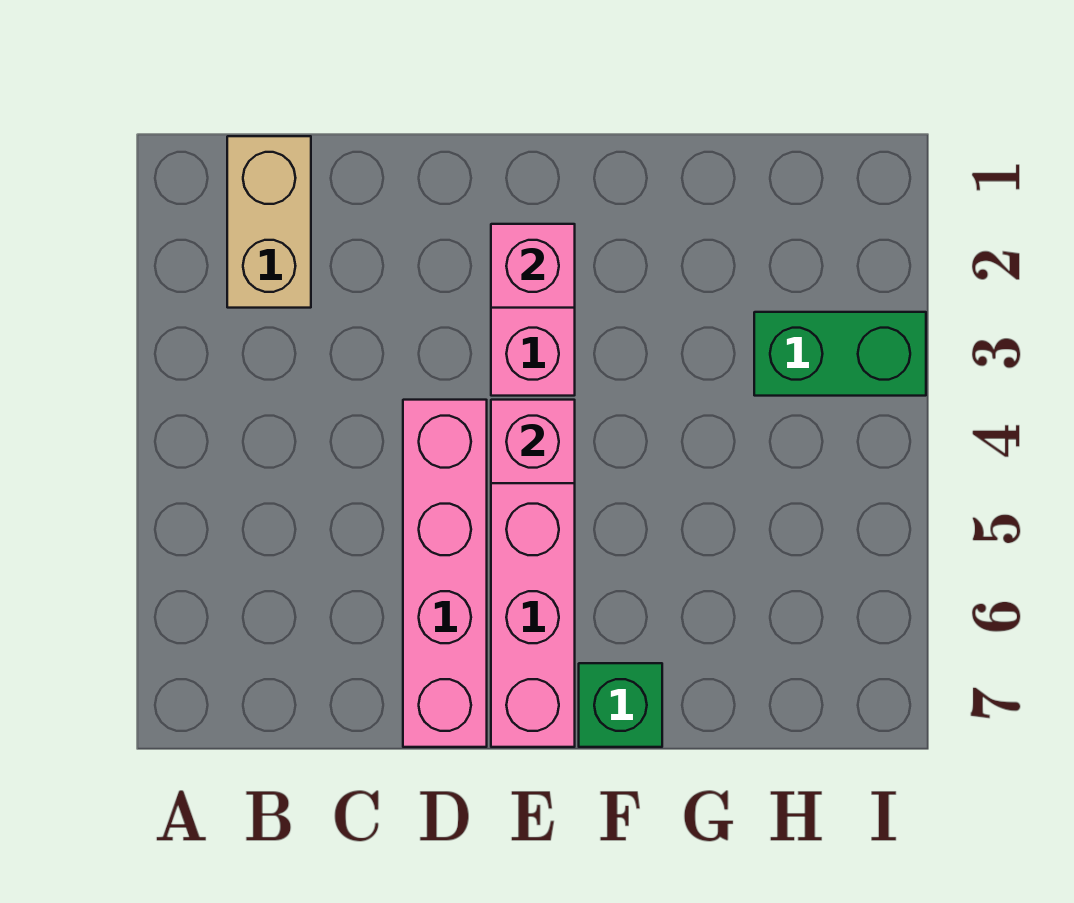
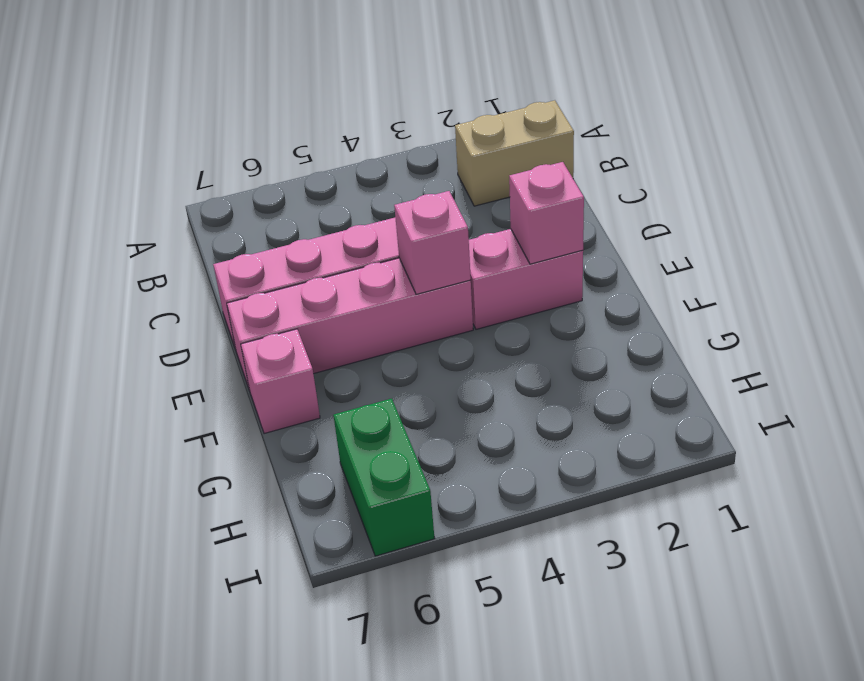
green 1x1 brick [579,663,662,747] -> pink 1x1 brick [241,329,320,434]
green 1x2 brick [754,312,926,396] -> green 1x2 brick moved to [333,399,435,556]

